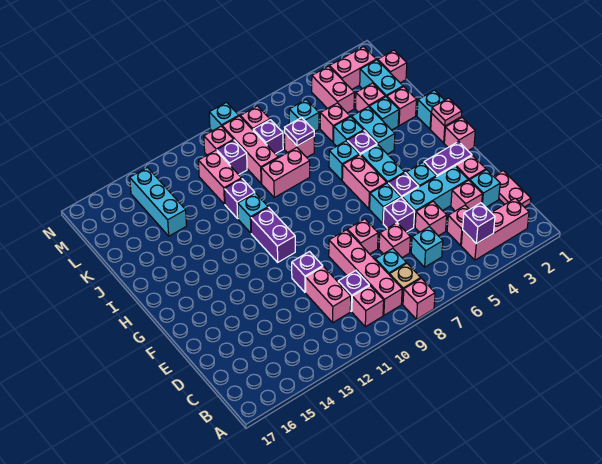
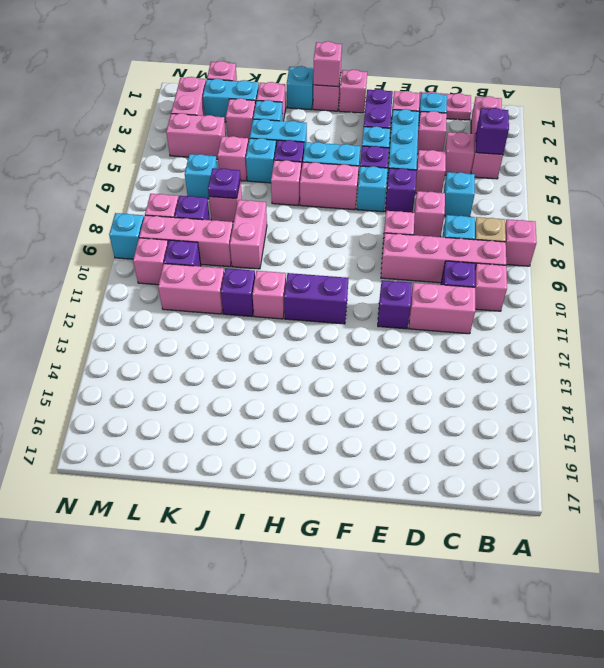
pink 1x1 plate [432,98,462,126] -> pink 1x1 brick [313,41,342,87]
cyan 1x1 brick [329,141,359,180] -> pink 1x1 brick [271,160,301,205]
cyan 1x1 brick [238,193,268,233] -> pink 1x1 brick [253,271,286,319]
cyan 1x3 brick [130,168,187,236] -> none

